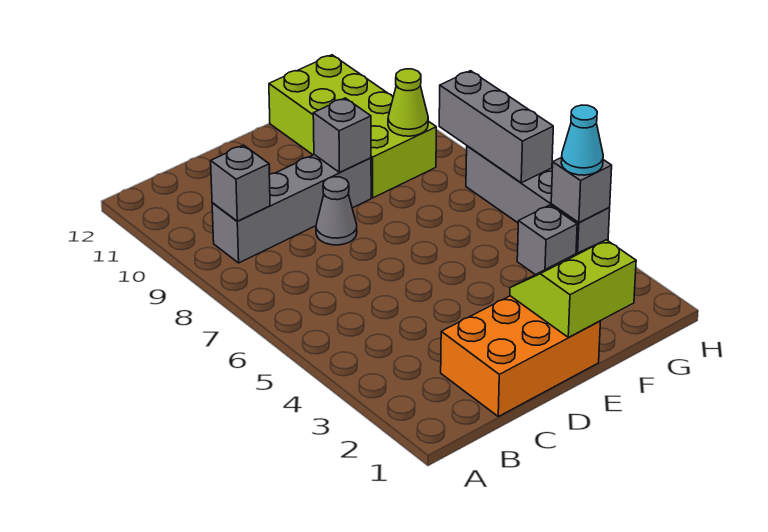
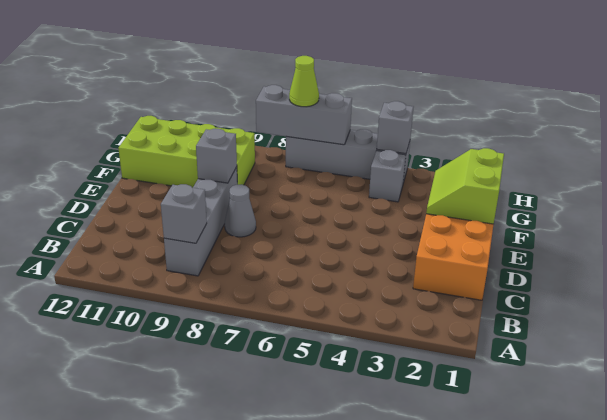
lime 1x1 cone [388,69,428,136] -> lime 1x1 cone moved to [289,56,319,107]
cyan 1x1 cone [561,105,603,175] -> none

